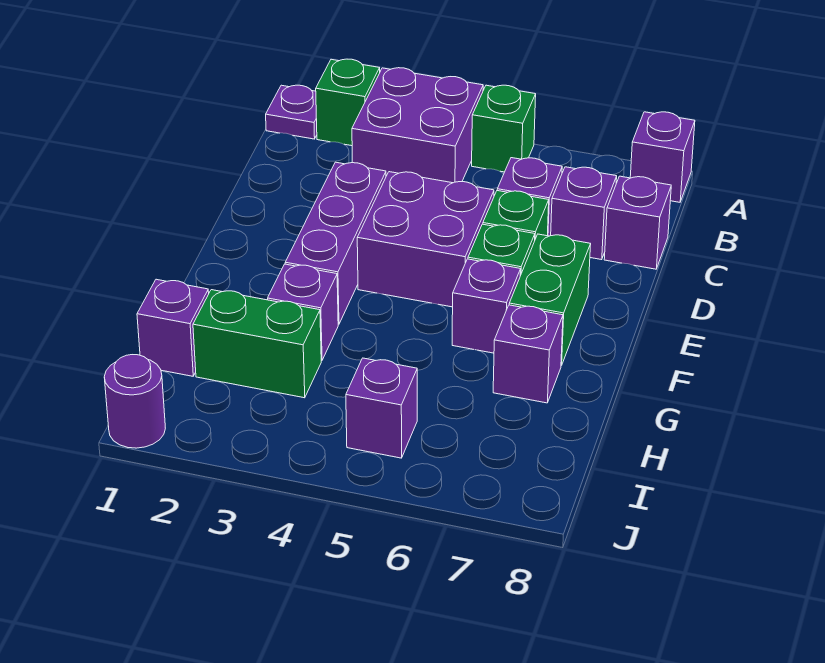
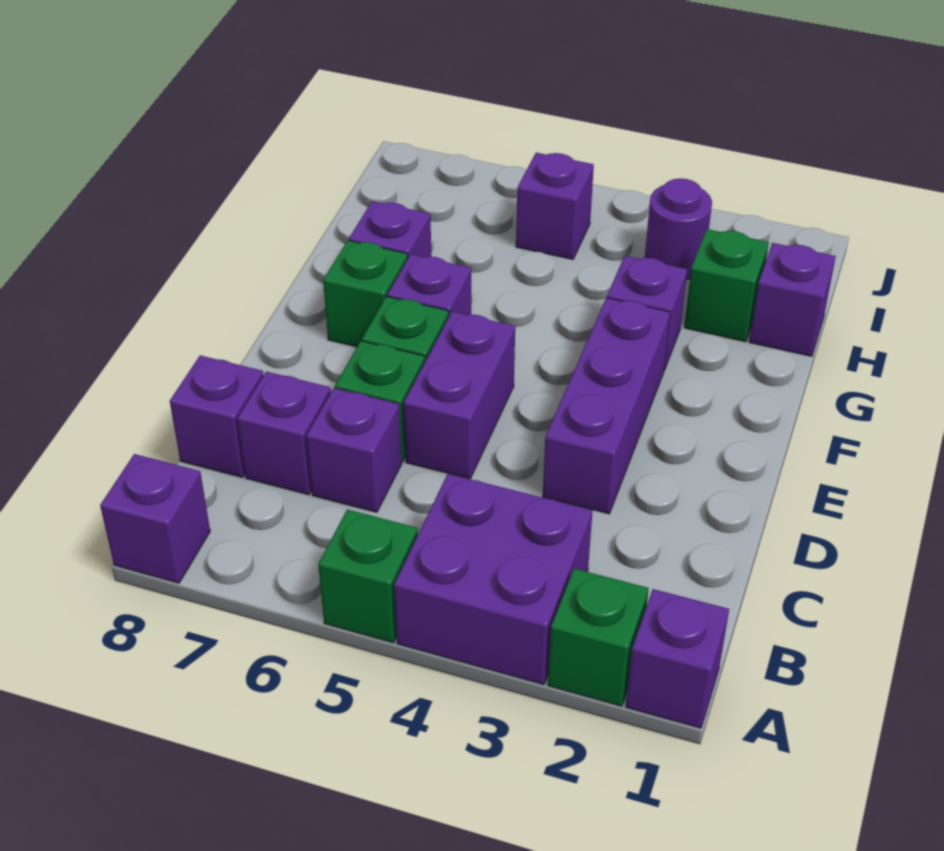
purple 1x1 plate [266,85,317,139] -> purple 1x1 brick [626,589,729,728]
purple 2x2 brick [357,172,494,307] -> purple 1x2 brick [404,312,515,479]
green 1x2 brick [509,234,591,366] -> green 1x1 brick [323,241,408,347]
green 1x2 brick [193,290,321,398] -> green 1x1 brick [684,229,769,342]
purple 1x1 round brick [104,355,165,448] -> purple 1x1 round brick moved to [645,178,712,280]

